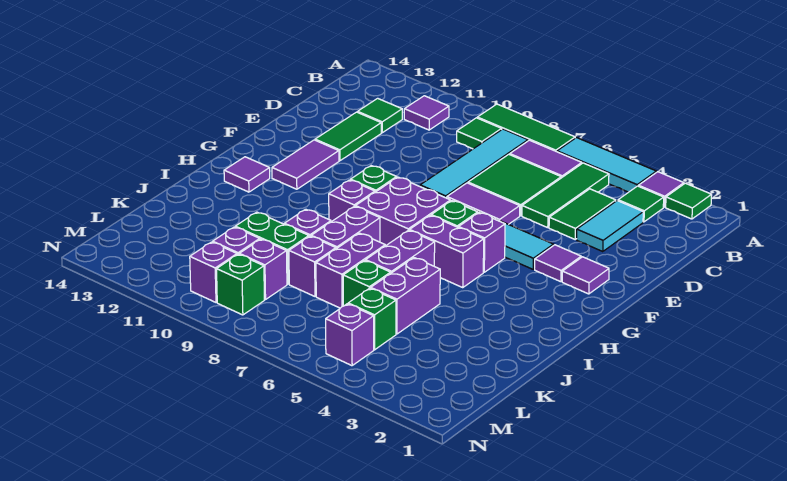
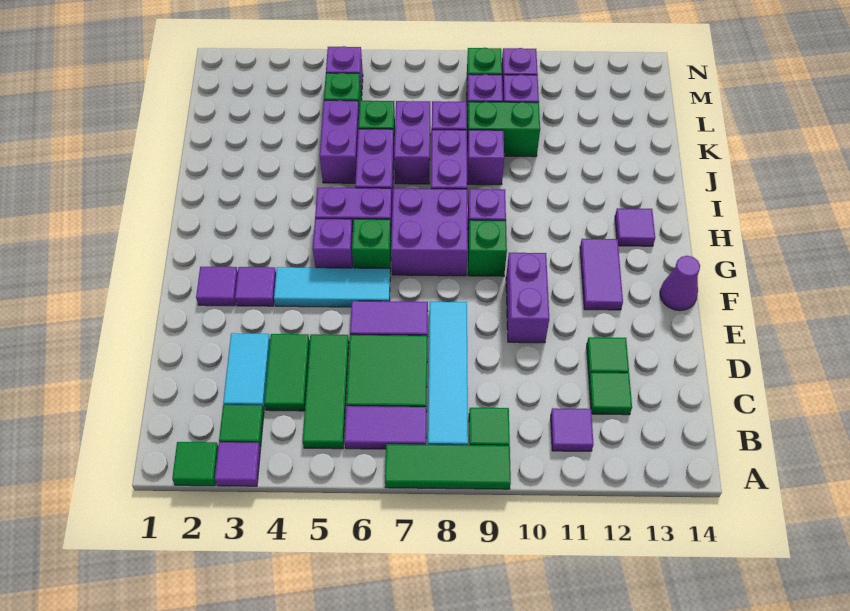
cyan 1x3 tile [557,138,656,192] -> none
green 1x2 tile [315,112,381,161] -> green 1x1 tile [587,337,629,377]
none -> purple 1x2 brick [506,253,549,343]
none -> purple 1x1 cone [660,256,700,311]

